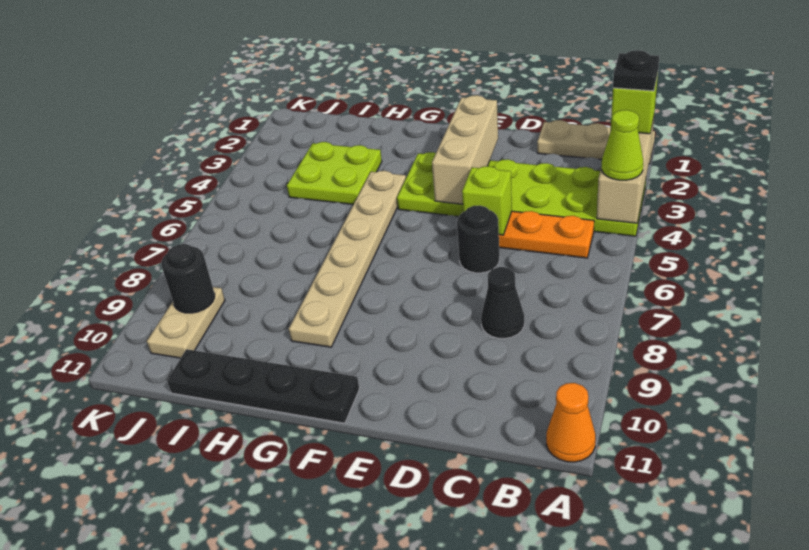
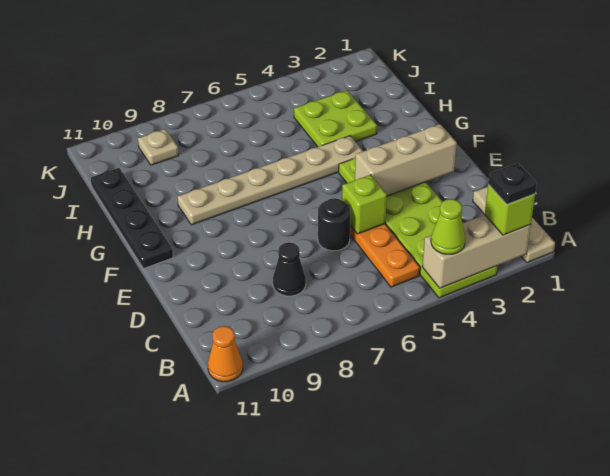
tan 1x2 plate [147,287,225,358] -> tan 1x1 plate [138,129,179,165]
black 1x1 round brick [161,244,215,313] -> none

